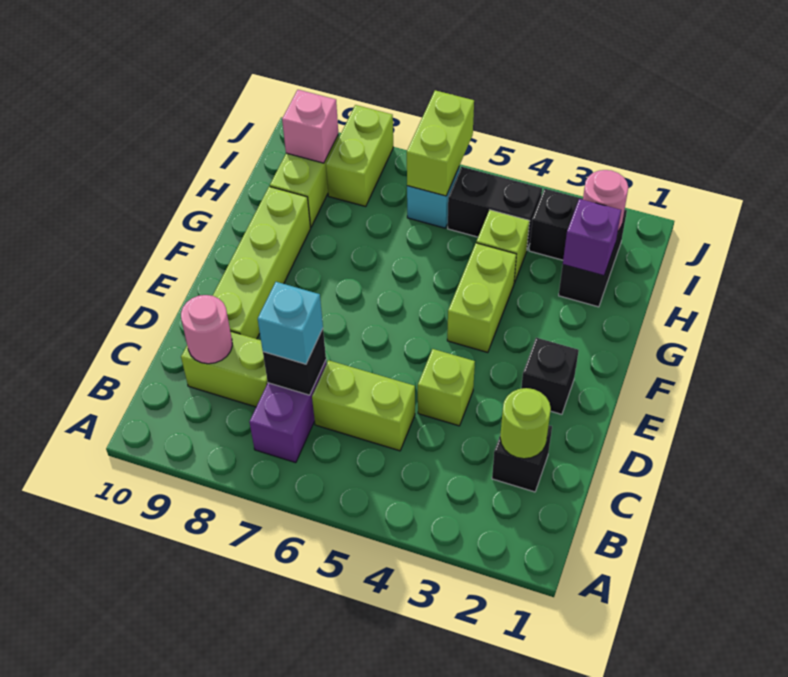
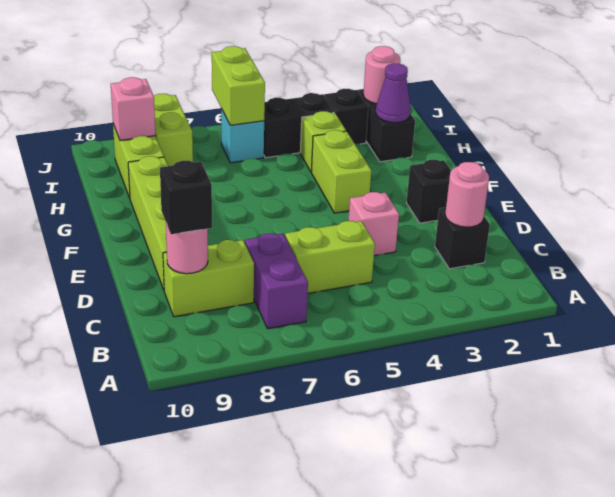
lime 1x1 round brick [500,388,551,459] -> pink 1x1 round brick [445,162,489,227]
black 1x1 brick [263,329,326,395] -> black 1x1 brick moved to [160,161,212,234]
cyan 1x1 brick [258,282,323,364] -> none
lime 1x1 brick [418,349,475,426] -> pink 1x1 brick [349,192,399,256]
purple 1x1 brick [563,199,621,276] -> purple 1x1 cone [376,63,411,123]

